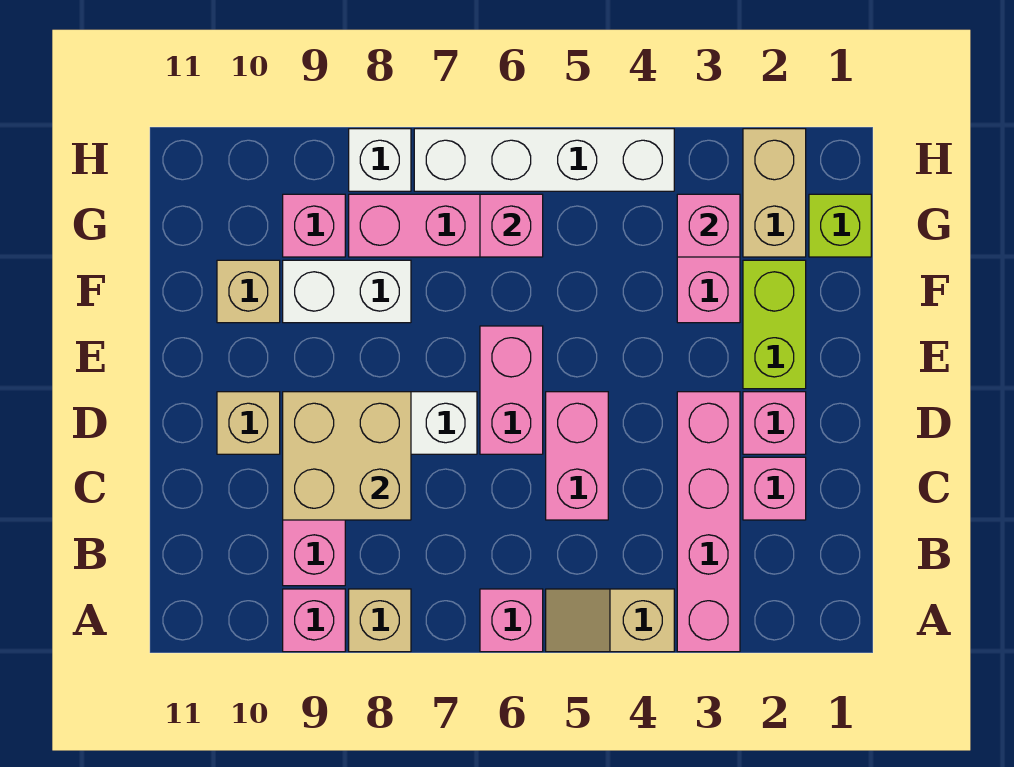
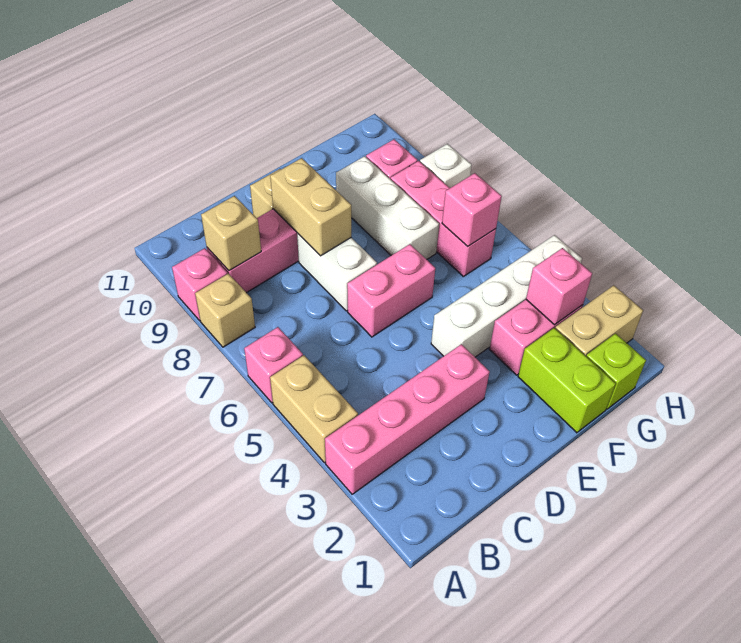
tan 1x2 slope [546,589,674,652] -> tan 1x2 brick [270,355,358,463]
pink 1x1 brick [743,457,806,520] -> none
pink 1x2 brick [546,392,608,520] -> none
tan 2x2 brick [283,392,411,520] -> tan 1x2 brick [270,158,351,256]
pink 1x1 brick [743,392,806,454] -> none
lime 1x2 brick [743,260,806,389] -> lime 1x2 brick turned to [518,328,616,433]
white 1x2 brick [283,260,411,323] -> white 1x3 brick [336,156,439,259]
tan 1x1 brick [217,260,280,323] -> tan 1x1 brick moved to [201,196,261,271]
white 1x4 brick [414,129,674,191] -> white 1x4 brick turned to [431,235,582,357]

